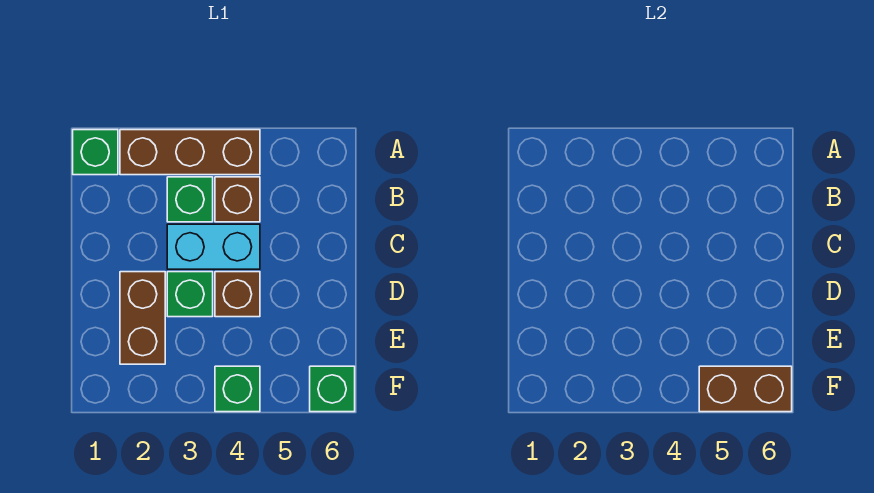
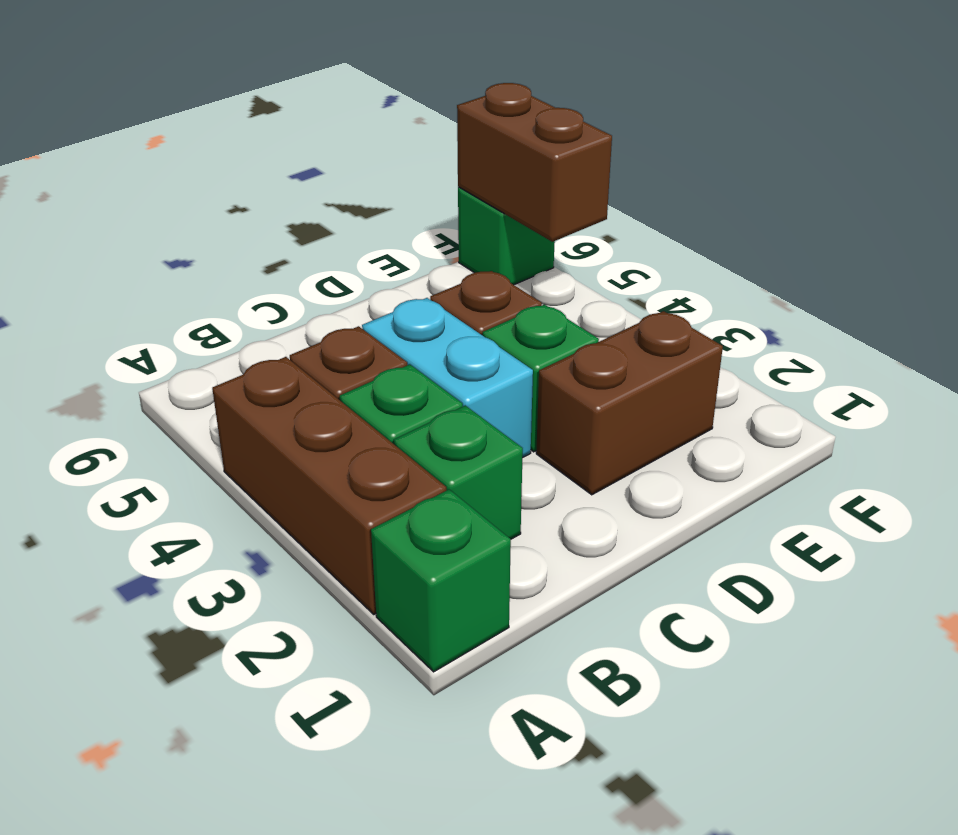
green 1x1 brick [215,366,260,412] -> green 1x1 brick moved to [394,405,523,539]

